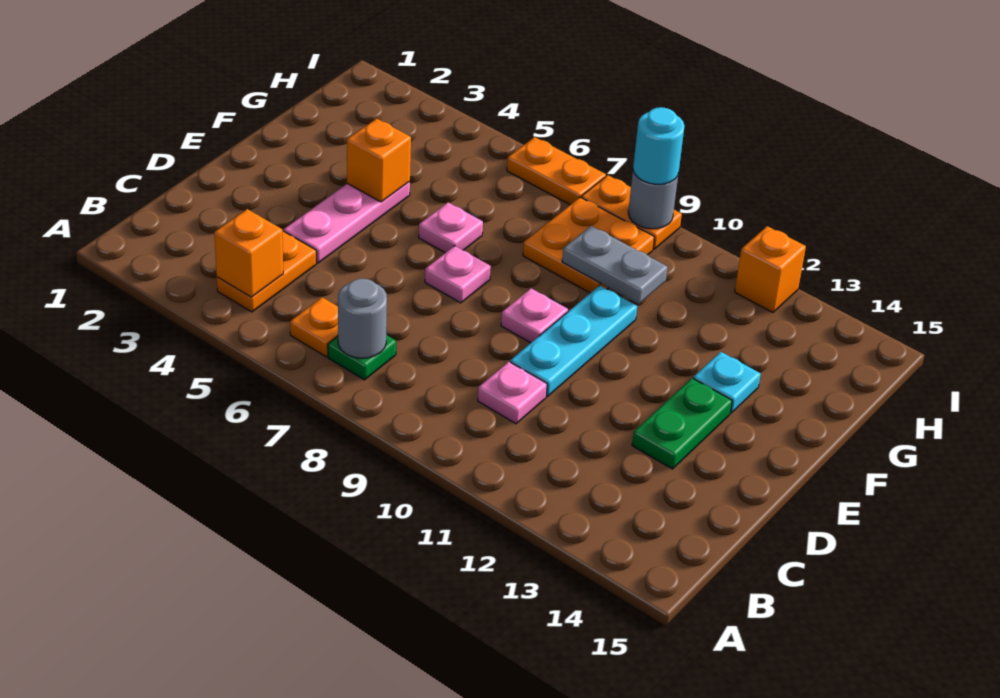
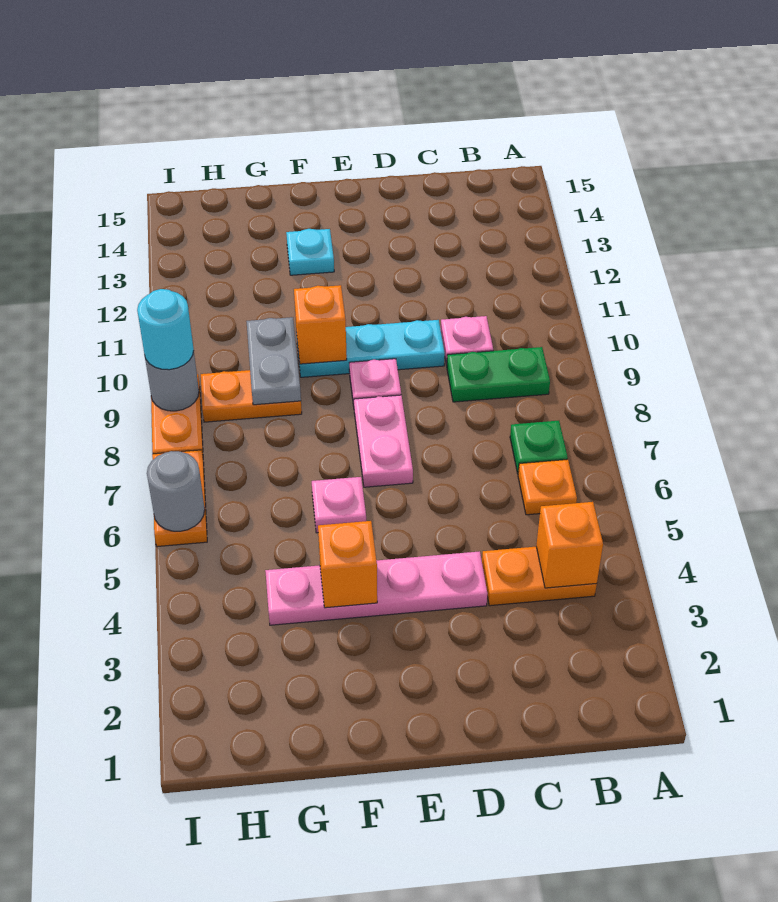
grey 1x1 round brick [338,279,387,358] -> grey 1x1 round brick moved to [147,451,205,531]
pink 1x3 plate [283,181,410,263] -> pink 1x4 plate [265,551,487,625]
green 1x2 plate [632,378,732,469] -> green 1x2 plate moved to [447,347,550,402]
pink 1x1 plate [425,246,491,303] -> pink 1x2 plate [354,395,413,487]
orange 2x2 plate [523,197,654,293] -> orange 1x2 plate [201,370,302,422]
orange 1x1 brick [735,226,806,313] -> orange 1x1 brick moved to [294,285,347,364]

